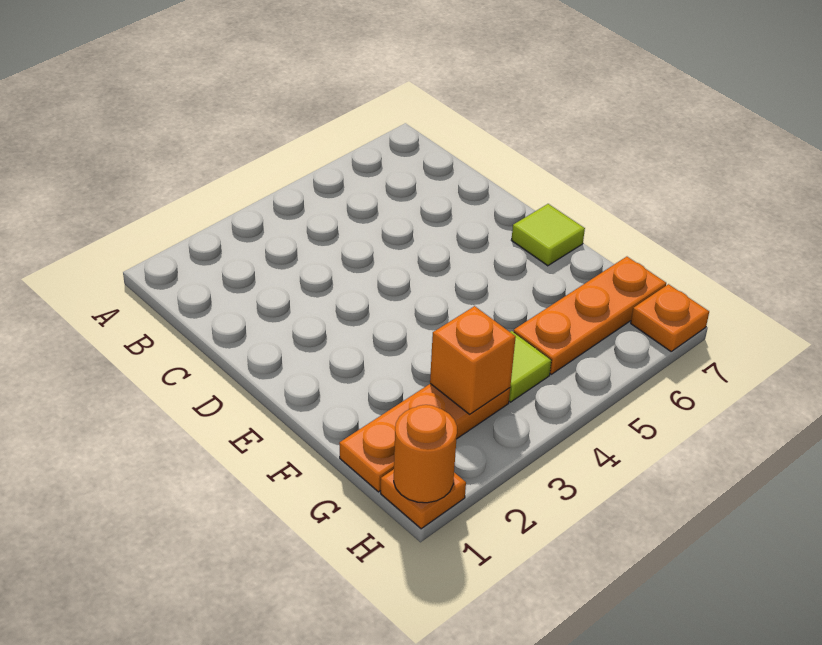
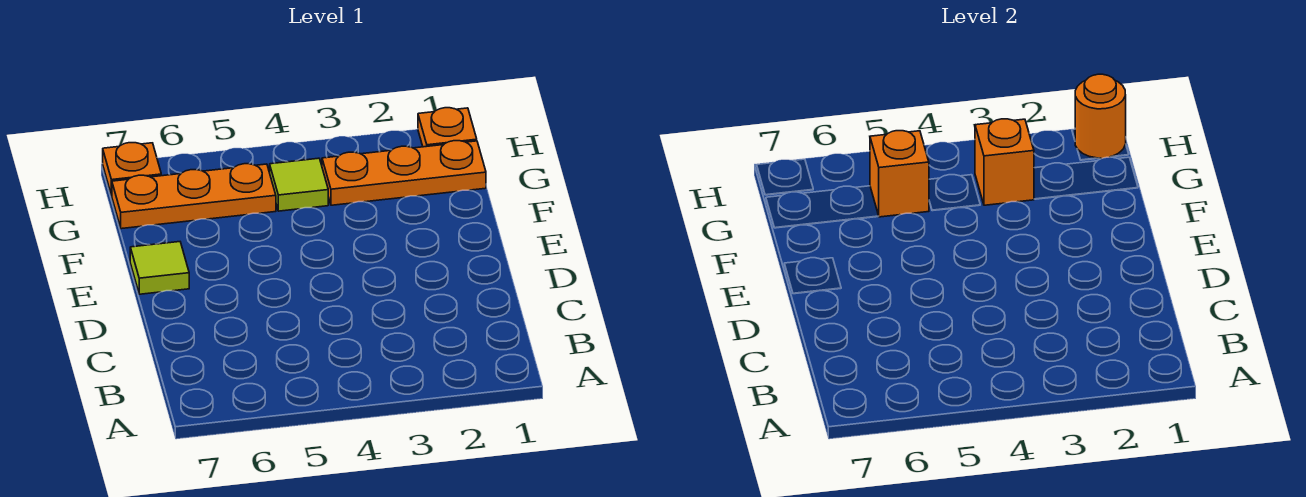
none -> orange 1x1 brick [870,131,929,217]

